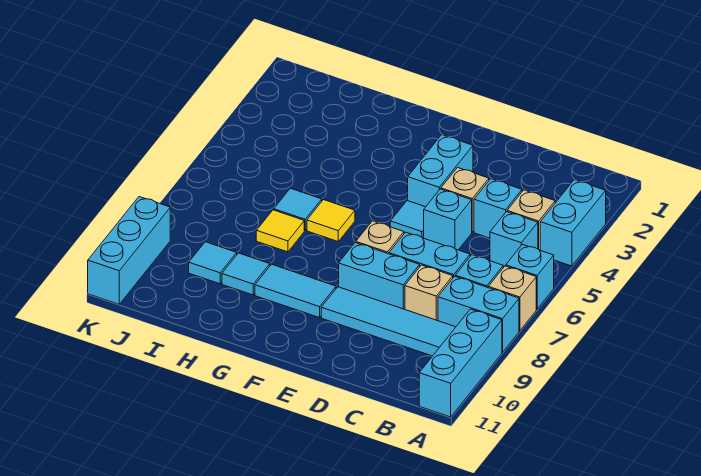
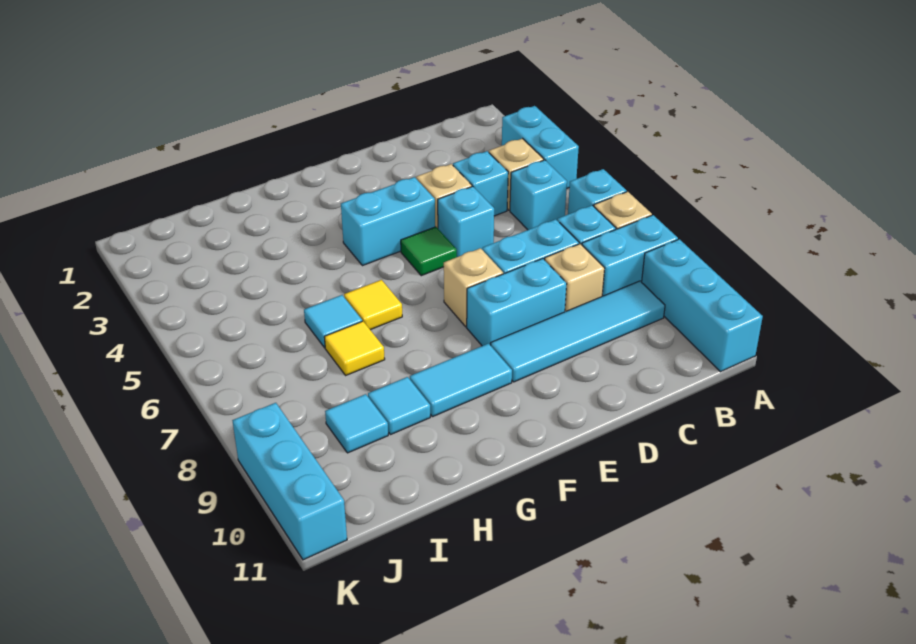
cyan 1x2 brick [408,135,473,207] -> cyan 1x2 brick turned to [341,177,435,266]
cyan 1x1 tile [390,201,425,238] -> green 1x1 tile [401,227,457,276]

